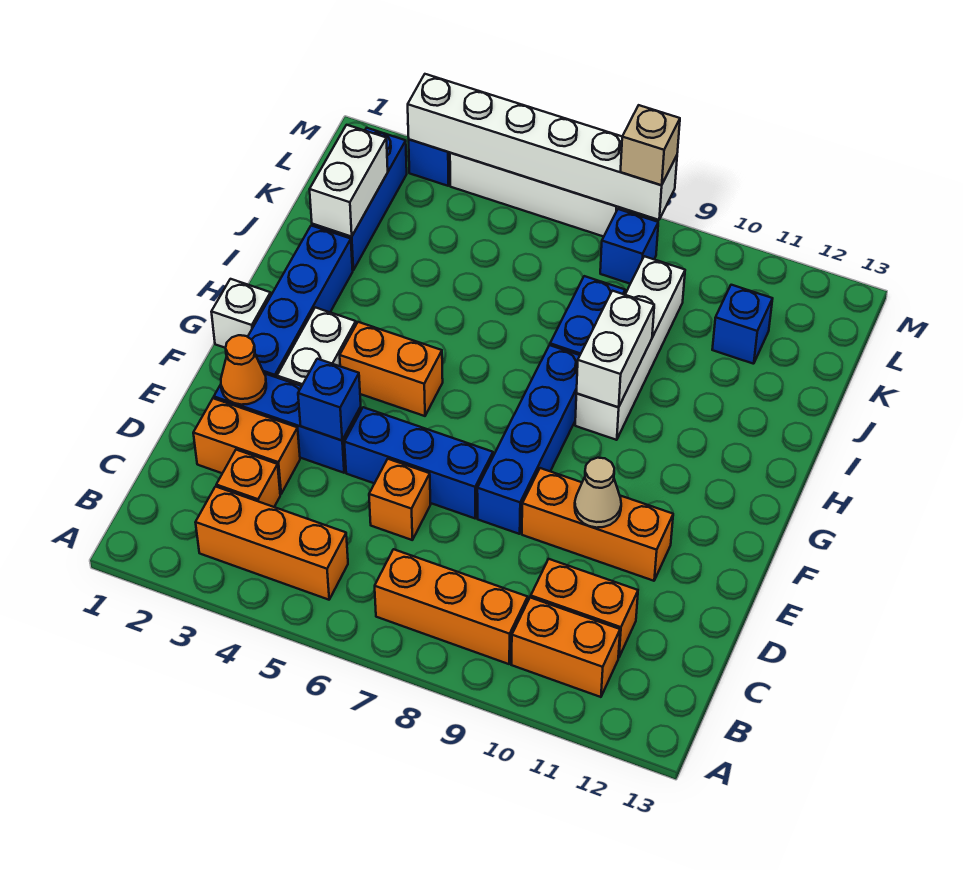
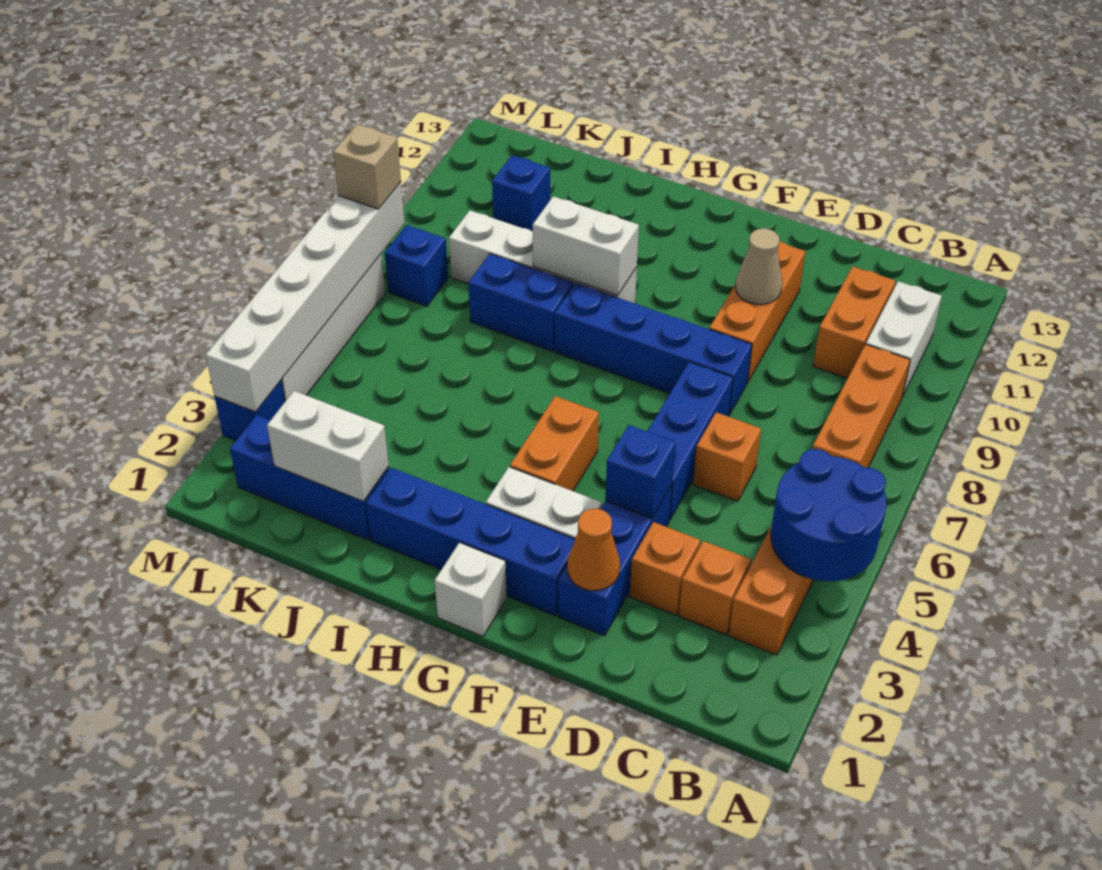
none -> blue 2x2 round brick [771,449,887,581]
orange 1x2 brick [512,597,620,697] -> white 1x2 brick [866,281,942,397]
orange 1x2 brick [193,398,300,494] -> orange 1x1 brick [630,522,700,615]

